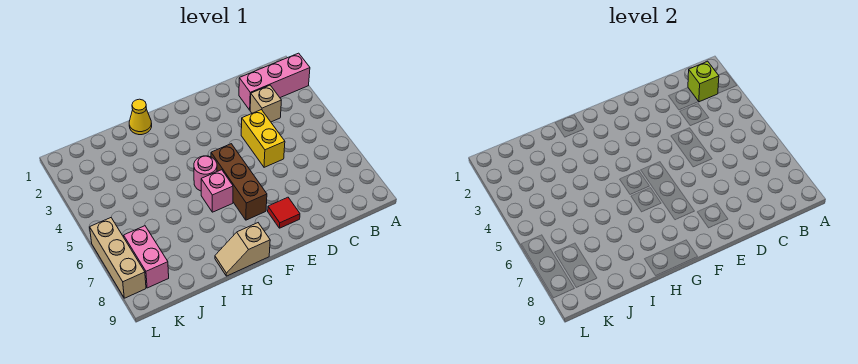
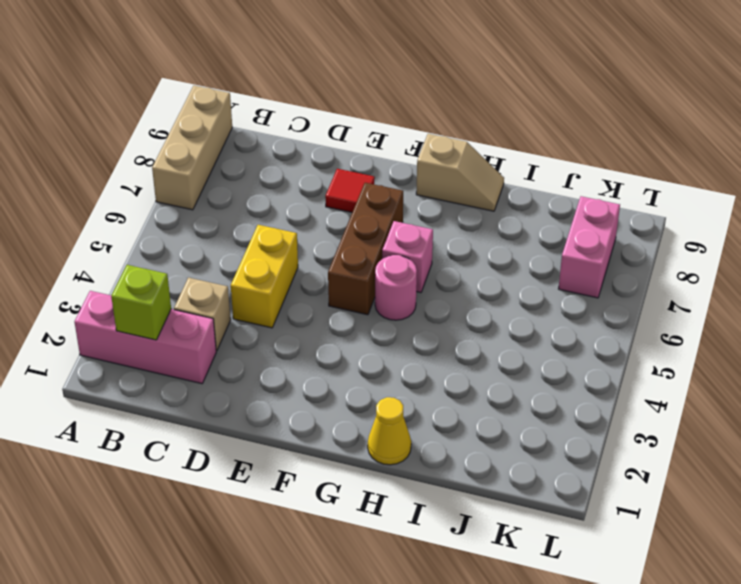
tan 1x3 brick [90,218,146,298] -> tan 1x3 brick moved to [152,86,232,210]

